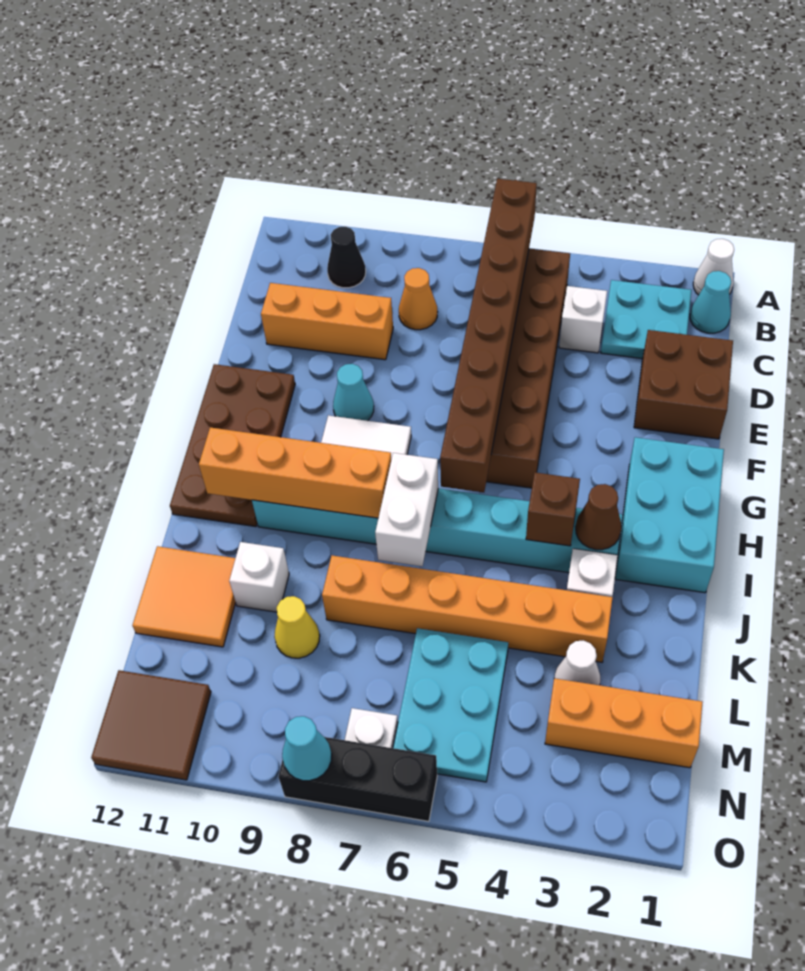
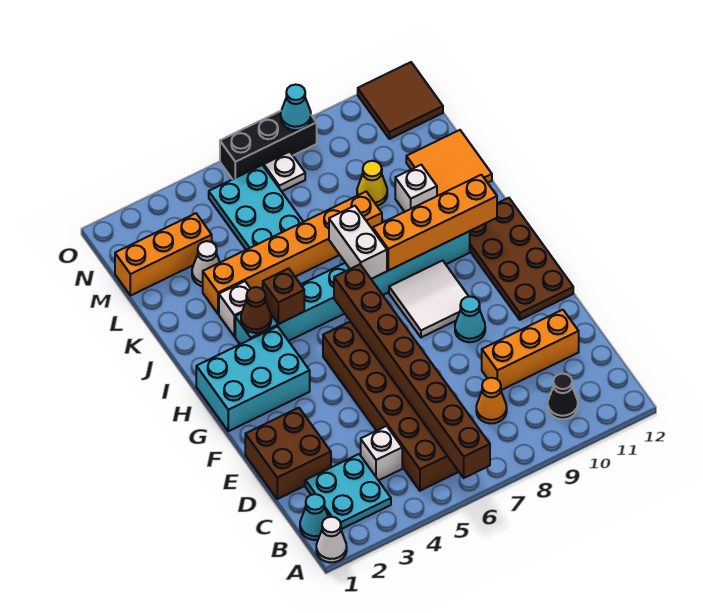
cyan 2x3 brick [615,437,724,593] -> cyan 2x3 brick turned to [196,326,310,431]

